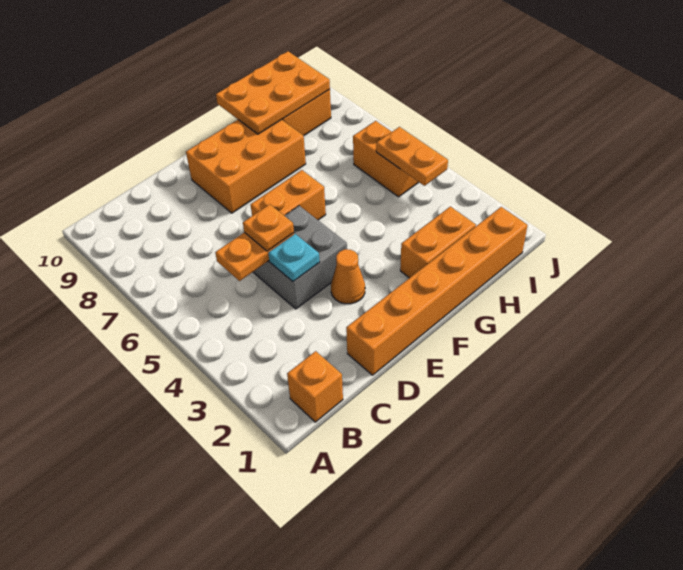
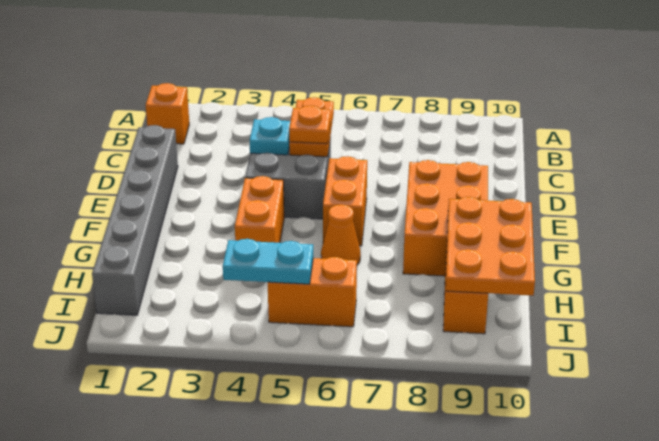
orange 1x6 brick [346,207,528,375] -> grey 1x6 brick [92,125,178,315]
orange 1x1 cone [331,249,365,304] -> orange 1x1 cone moved to [321,204,361,265]
orange 1x2 brick [400,207,476,278] -> orange 1x2 brick moved to [235,176,284,243]
orange 1x2 plate [376,127,448,186] -> cyan 1x2 plate [223,239,313,284]

